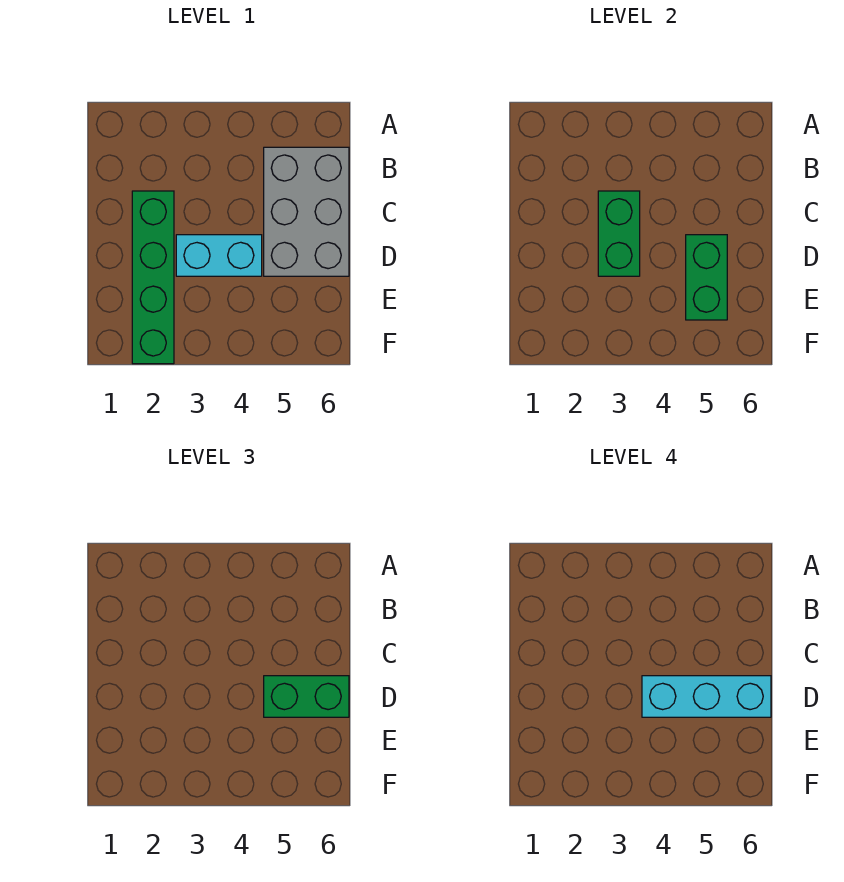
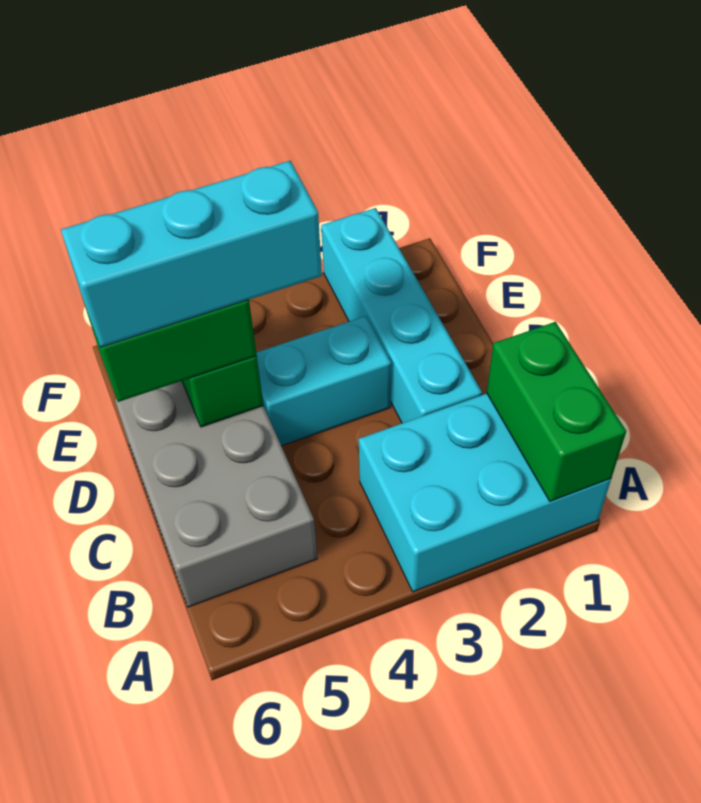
none -> cyan 2x3 brick [359,394,611,592]
green 1x4 brick [132,191,174,364] -> cyan 1x4 brick [321,208,482,423]
green 1x2 brick [598,191,640,276] -> green 1x2 brick moved to [487,322,626,501]

